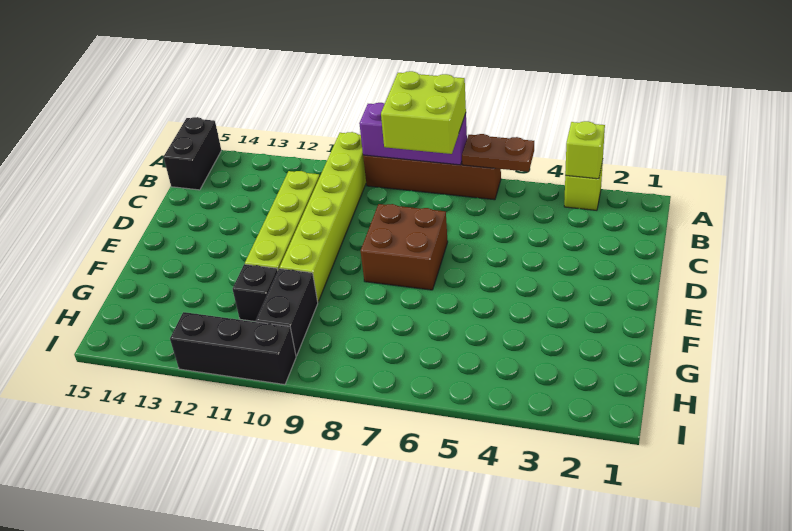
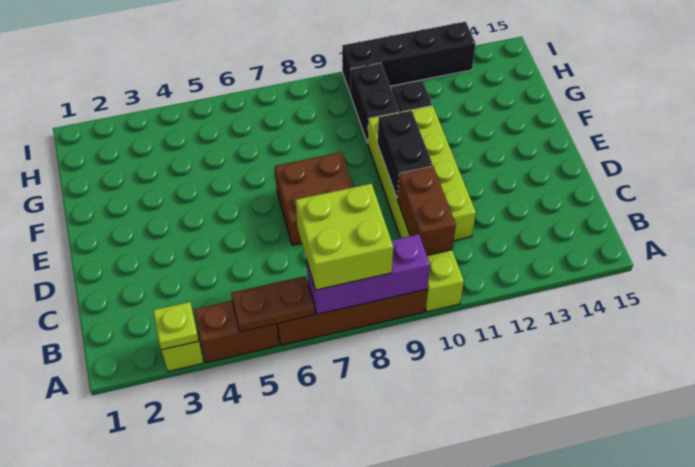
lime 1x1 brick [565,121,605,179] -> lime 1x1 plate [153,302,199,350]
none -> brown 1x2 brick [194,301,279,363]
black 1x2 brick [163,117,221,190] -> black 1x2 brick moved to [378,111,433,197]
none -> brown 1x2 brick [397,166,456,255]
black 1x3 brick [170,312,296,385] -> black 1x4 brick [342,22,476,94]

